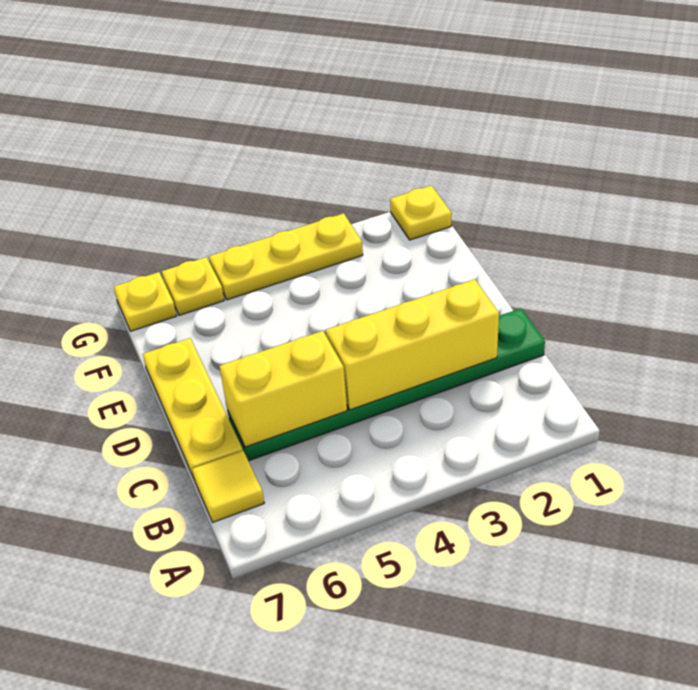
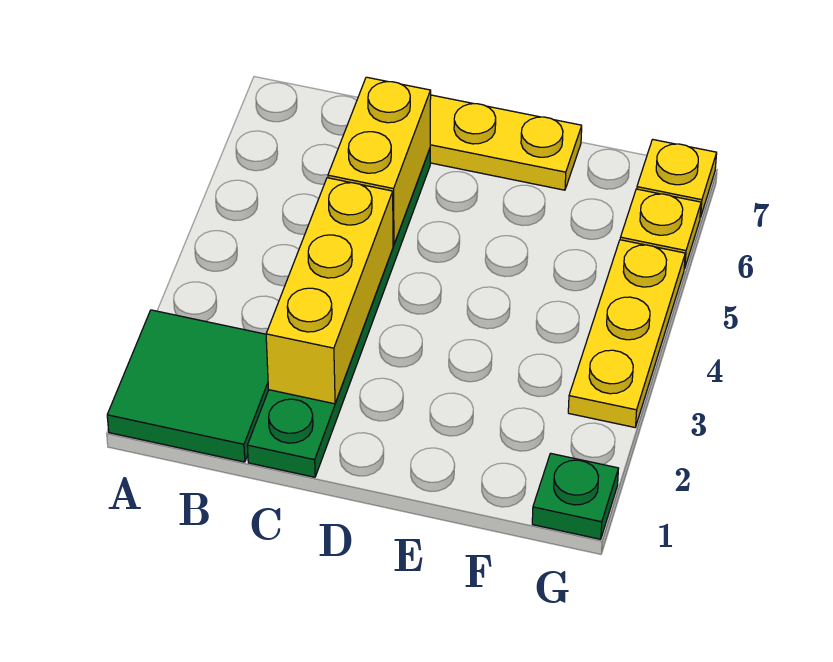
none -> green 2x2 tile [107,310,268,462]
yellow 1x1 tile [192,451,264,522] -> none
yellow 1x1 plate [390,186,451,240] -> green 1x1 plate [532,453,619,539]

